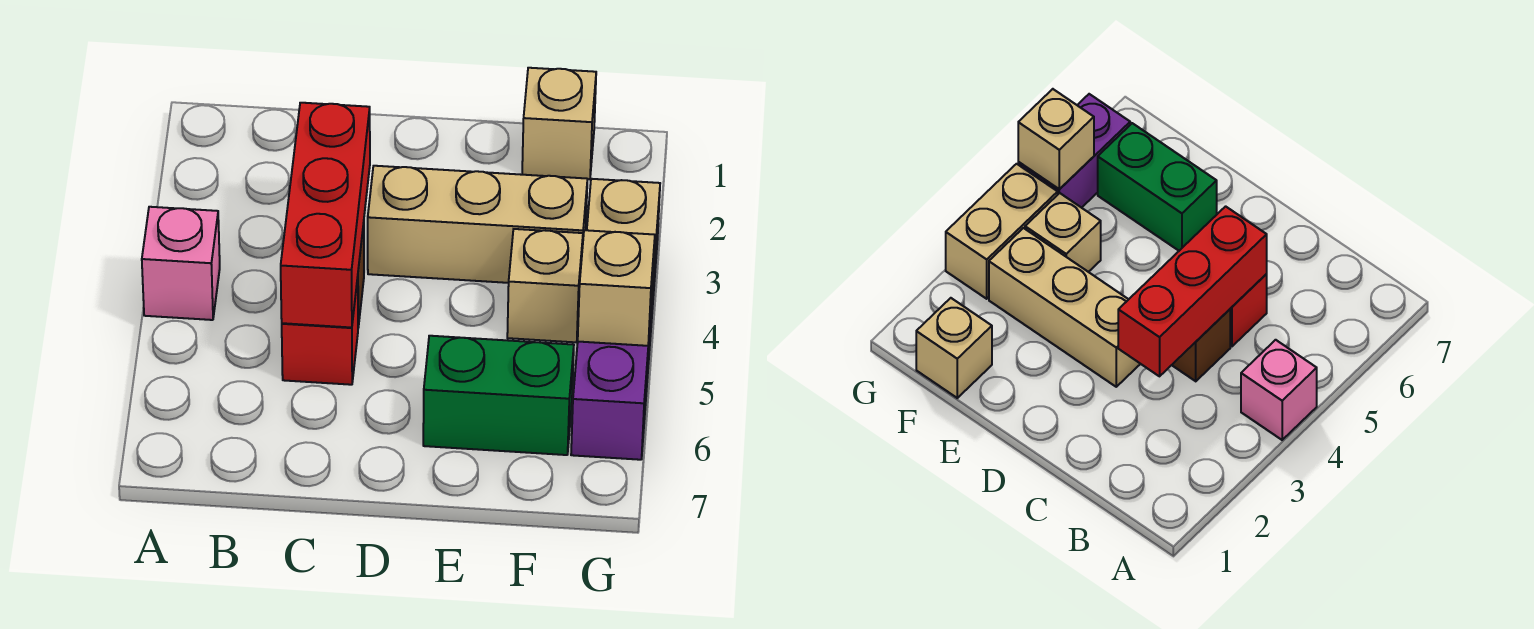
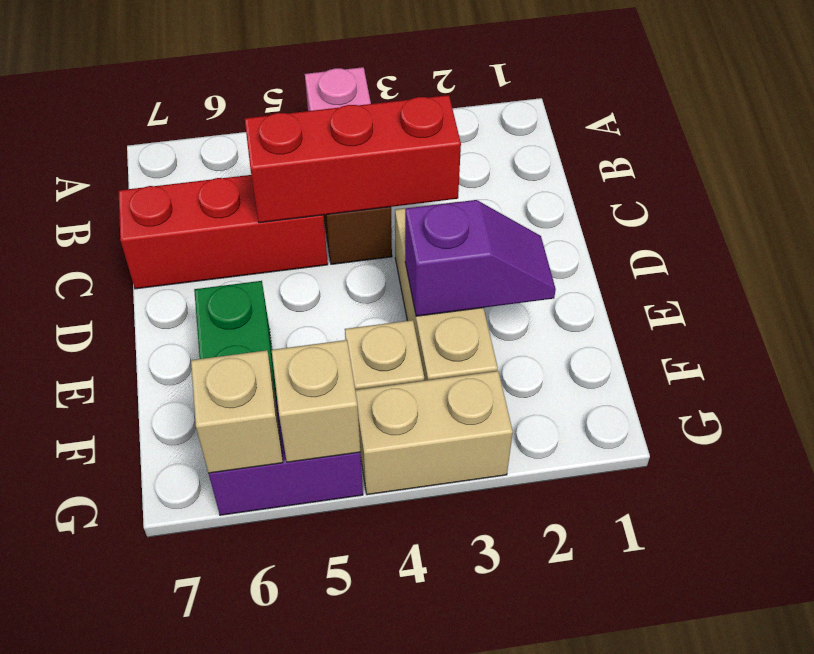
red 1x1 brick [282,278,358,385] -> red 1x3 brick [118,175,328,289]
none -> purple 1x2 slope [405,200,556,316]
tan 1x1 brick [522,68,596,179] -> tan 1x1 brick moved to [191,350,283,473]

